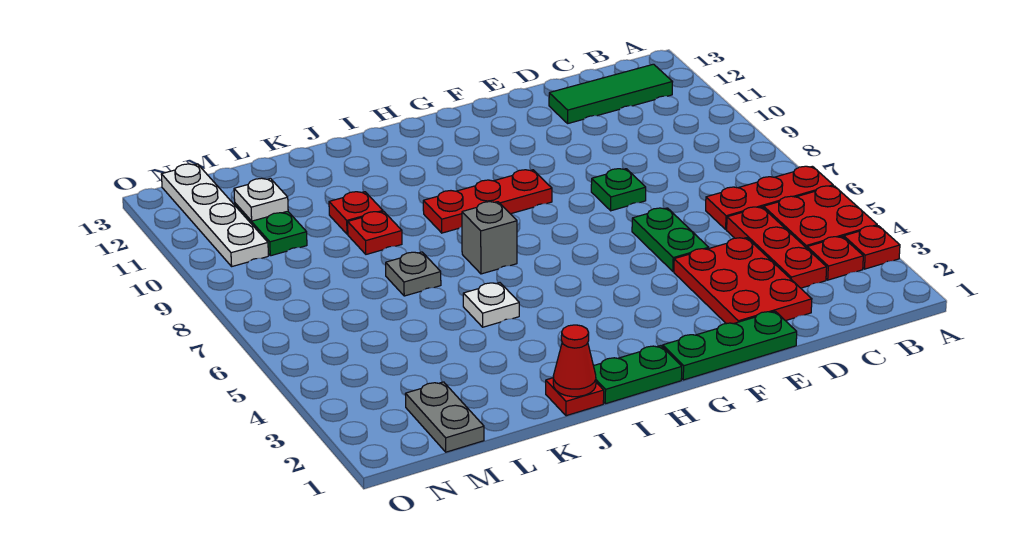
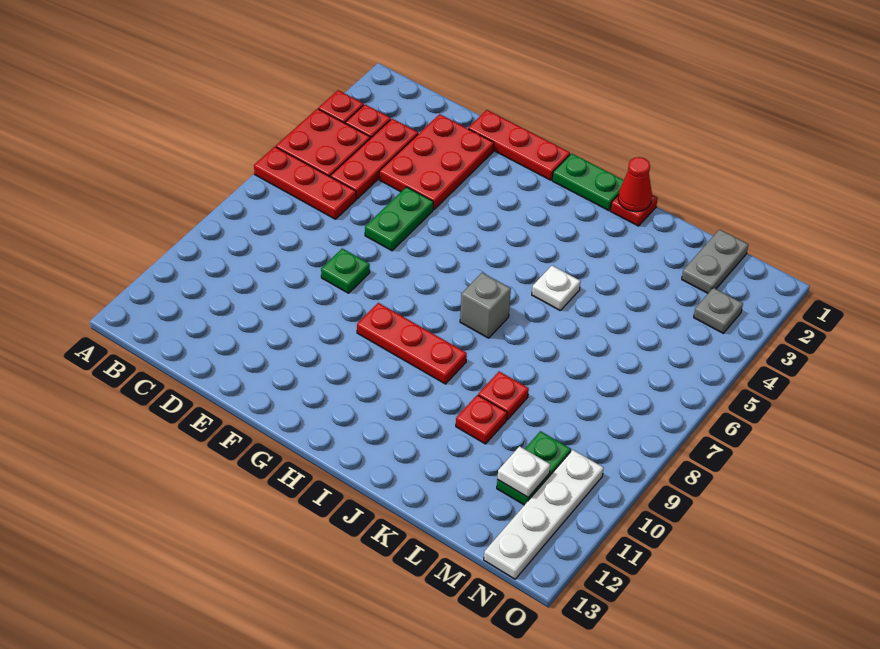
green 1x3 tile [549,64,672,123] -> none
green 1x3 plate [663,311,797,380] -> red 1x3 plate [468,110,570,180]
grey 1x1 plate [386,252,441,296] -> grey 1x1 plate moved to [694,288,743,333]

